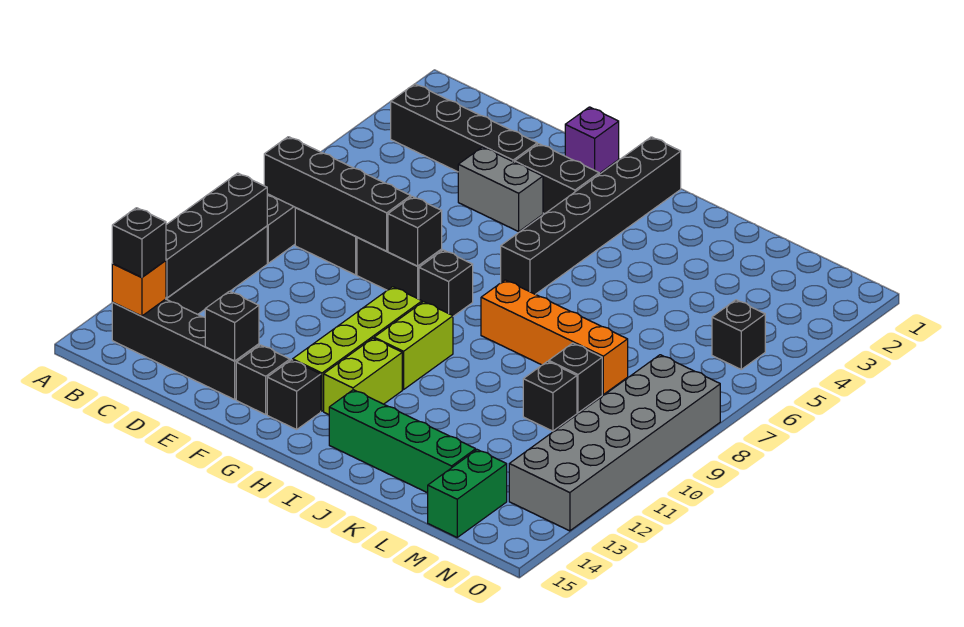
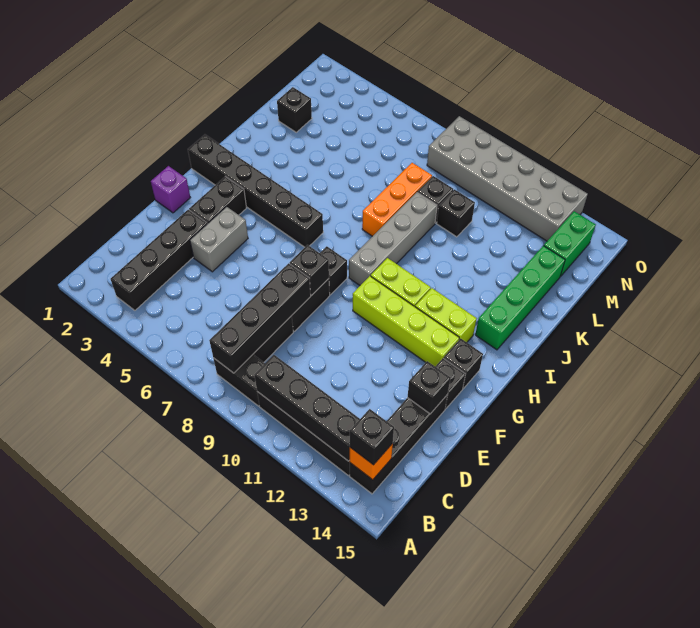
none -> grey 1x4 brick [349,192,437,285]
orange 1x4 brick [481,280,628,394] -> orange 1x3 brick [362,163,432,236]
green 1x2 brick [428,450,507,537] -> green 1x2 brick turned to [544,211,596,276]
black 1x1 brick [712,300,765,369] -> black 1x1 brick moved to [277,87,312,132]

